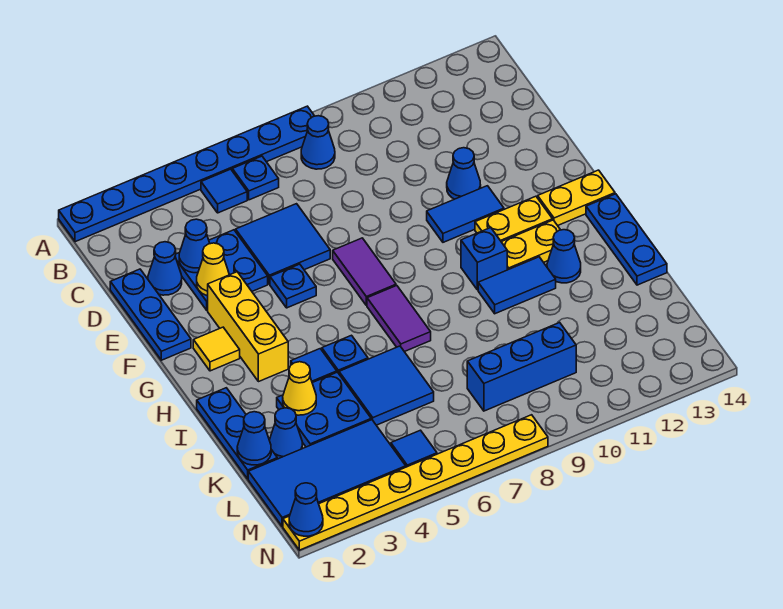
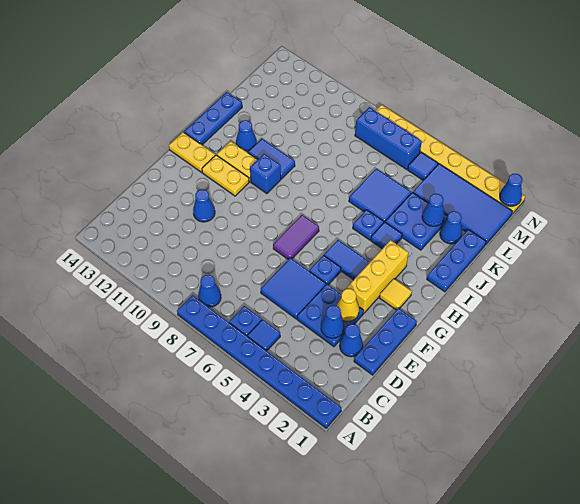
blue 1x2 tile [427,186,504,242] -> blue 1x2 tile moved to [324,240,370,280]
purple 1x2 tile [367,286,431,352] -> none
yellow 1x1 cone [283,362,316,415] -> none
blue 1x1 cone [237,412,271,465] -> blue 1x1 cone moved to [422,194,445,226]
blue 1x3 brick [467,323,576,411] -> blue 1x3 brick moved to [355,107,422,170]

